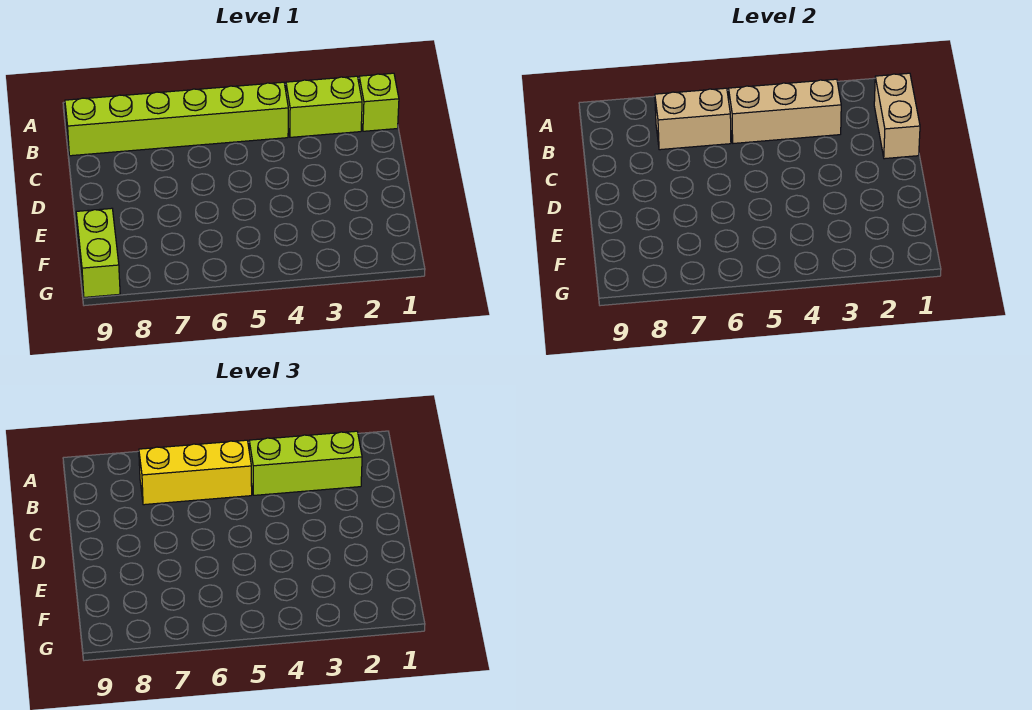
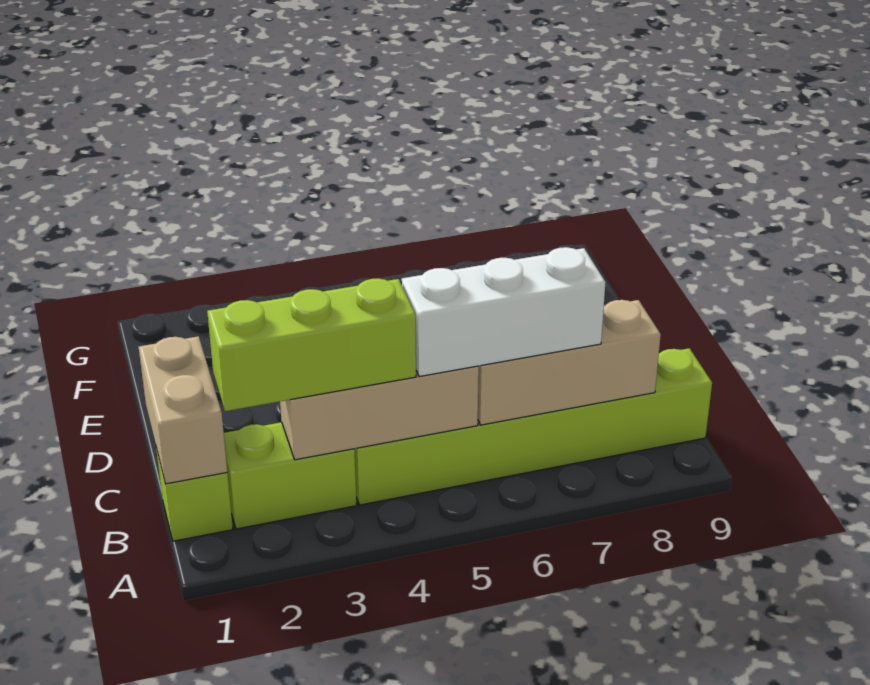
yellow 1x3 brick [139,440,252,505] -> white 1x3 brick [402,247,605,377]
tan 1x2 brick [655,88,731,150] -> tan 1x3 brick [478,300,661,425]
lime 1x2 brick [76,208,120,297] -> none

